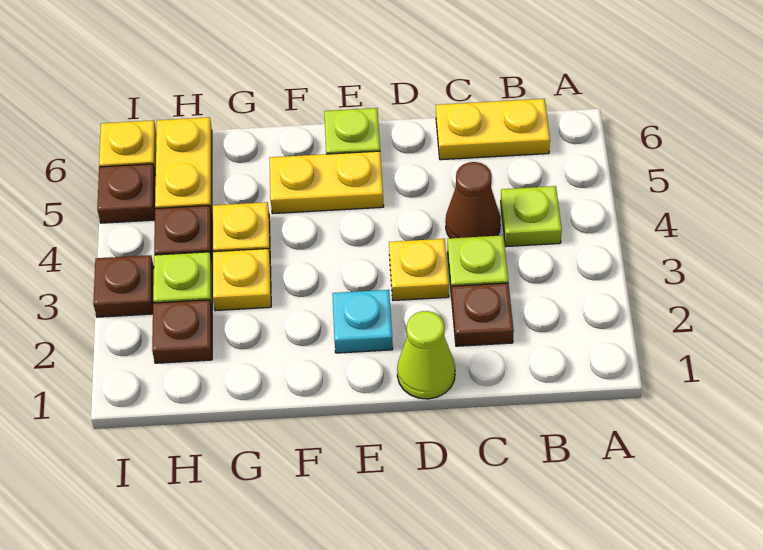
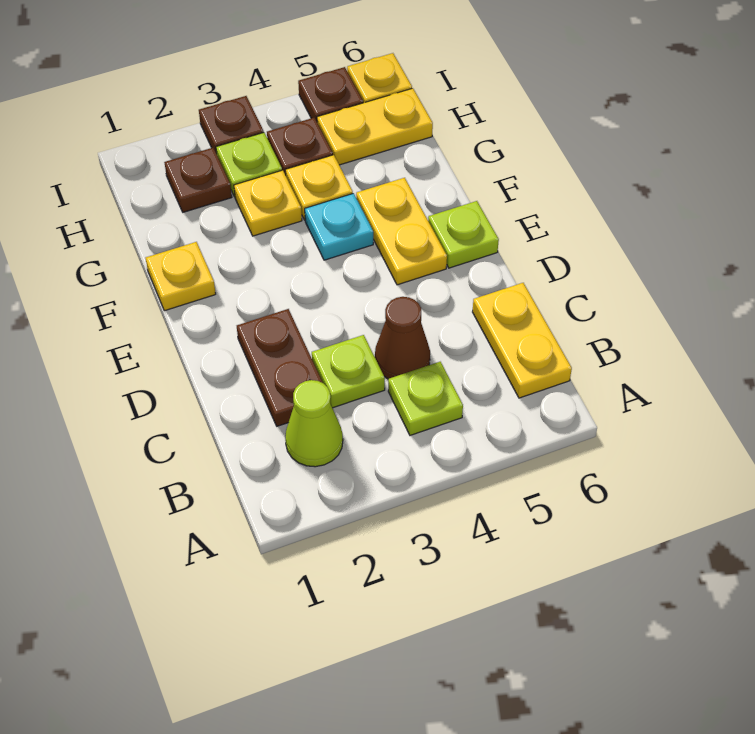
brown 1x1 plate [452,283,514,346] -> brown 1x2 plate [237,309,323,426]
lime 1x1 cone [397,311,455,399] -> lime 1x1 cone moved to [285,380,343,467]
yellow 1x1 plate [389,239,449,301] -> yellow 1x1 plate moved to [146,242,216,311]
cyan 1x1 plate [332,290,393,353] -> cyan 1x1 plate moved to [305,193,373,260]

